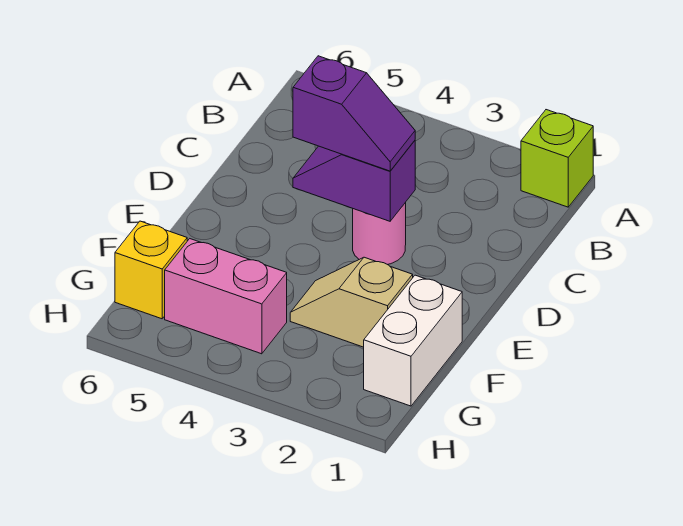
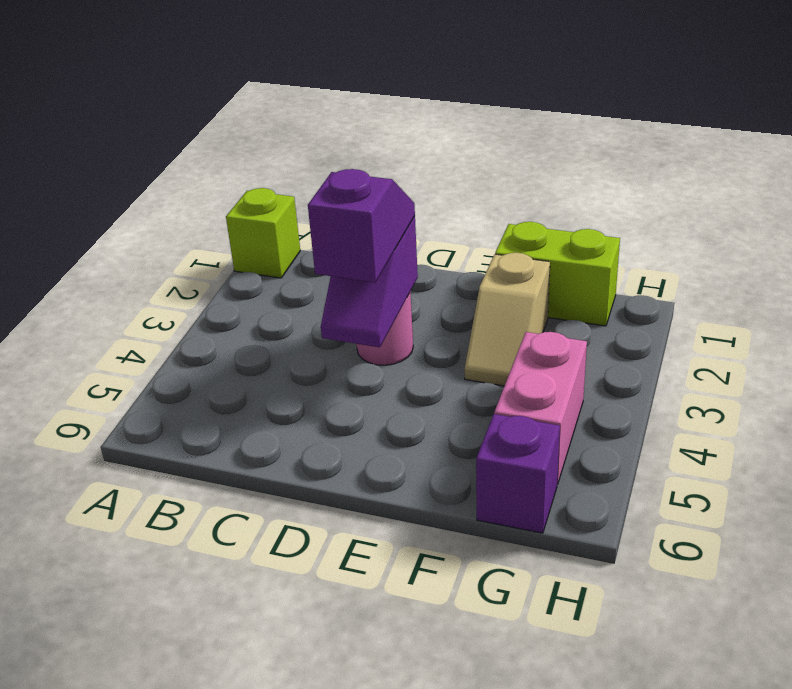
white 1x2 brick [364,275,462,406] -> lime 1x2 brick [495,222,620,326]
yellow 1x1 brick [115,221,187,319] -> purple 1x1 brick [476,414,560,533]

